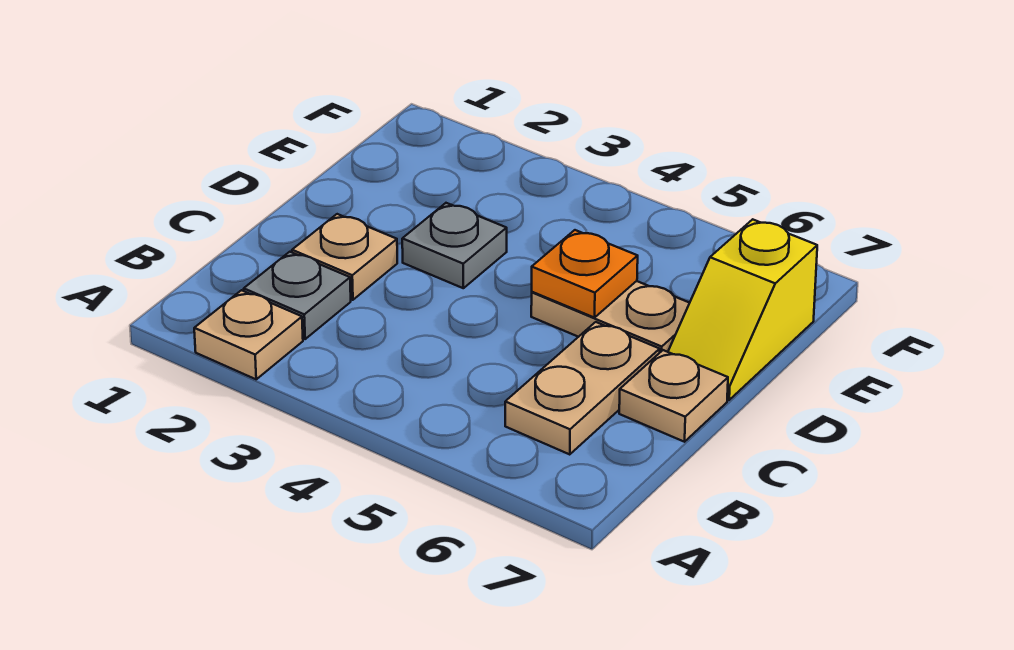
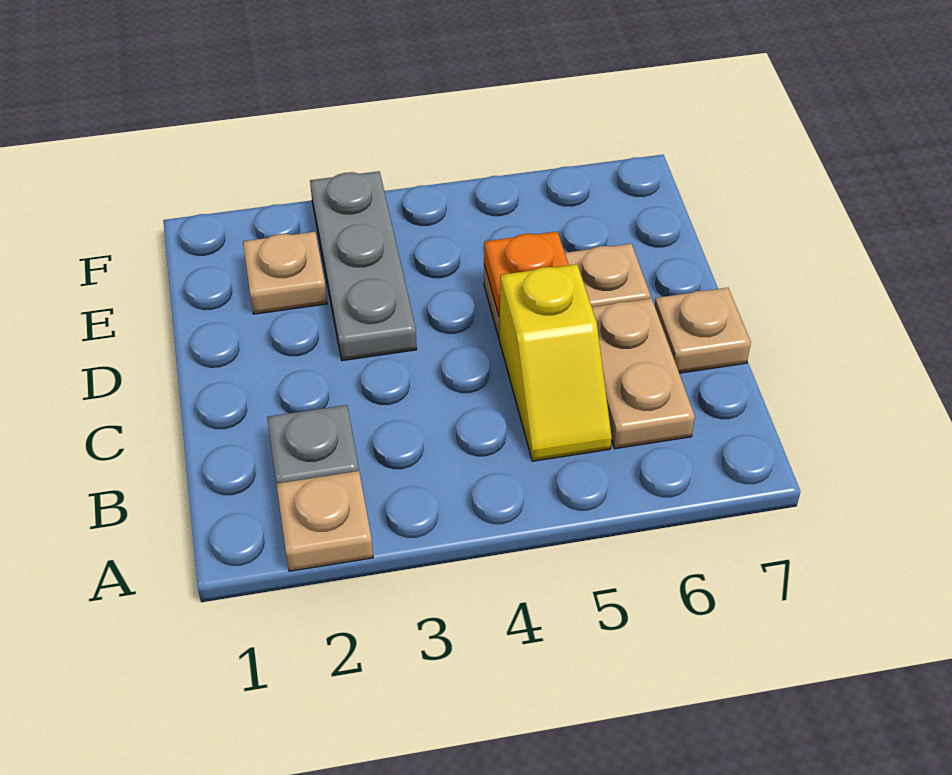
tan 1x1 plate [292,214,397,300] -> tan 1x1 plate moved to [243,232,327,314]
grey 1x1 plate [402,203,507,288] -> grey 1x3 plate [310,171,417,361]
yellow 1x2 slope [668,219,817,400] -> yellow 1x2 slope moved to [499,264,612,461]

